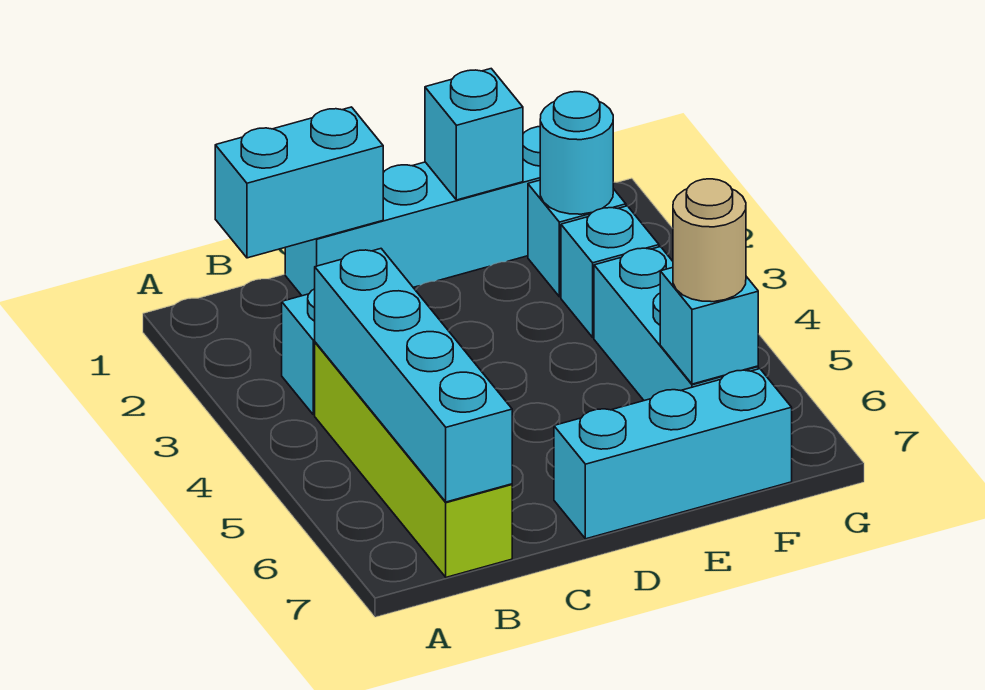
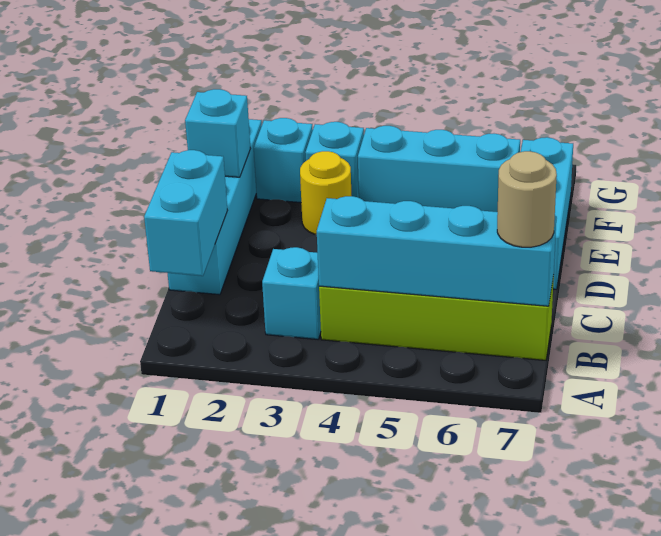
none -> yellow 1x1 round brick [300,151,351,235]
cyan 1x1 round brick [540,92,613,214] -> none
cyan 1x1 brick [660,268,758,384] -> none
tan 1x1 round brick [673,179,746,302] -> tan 1x1 round brick moved to [497,151,557,247]

